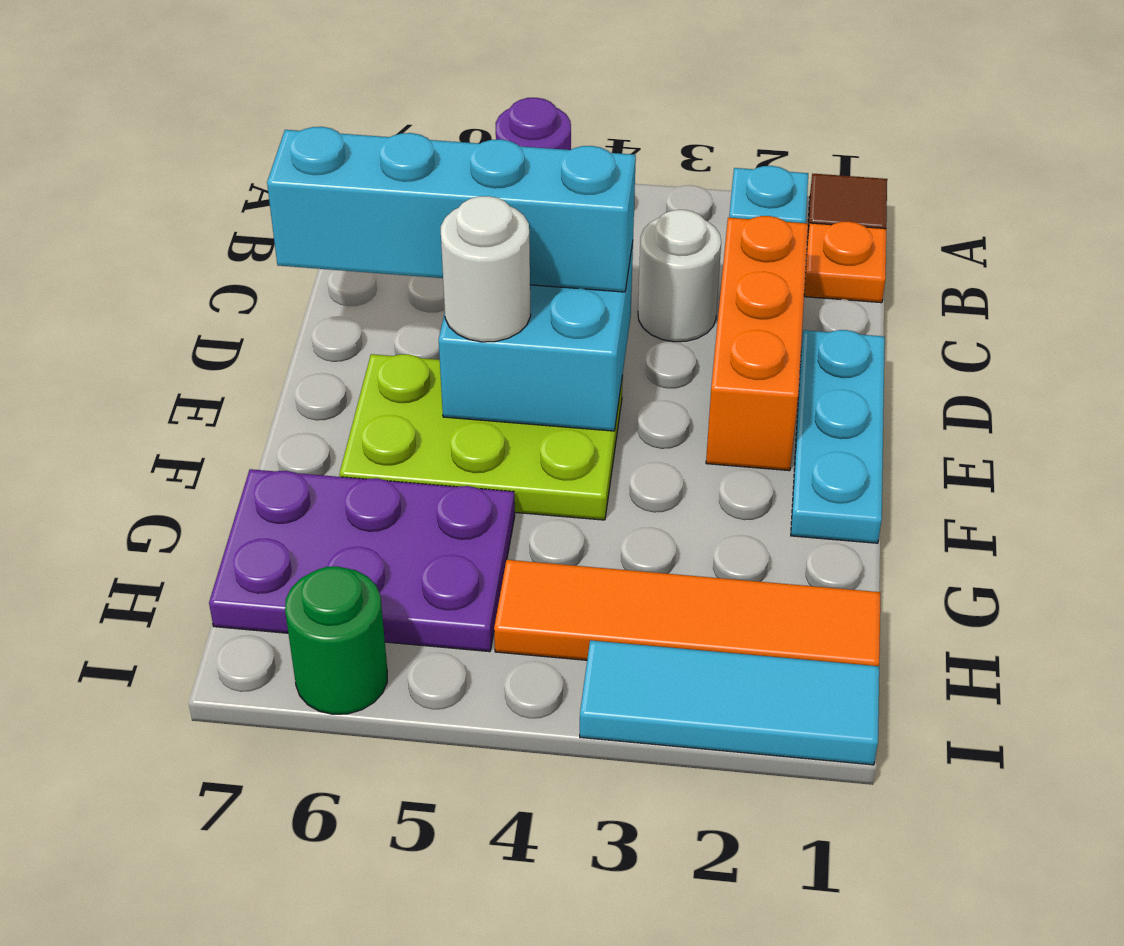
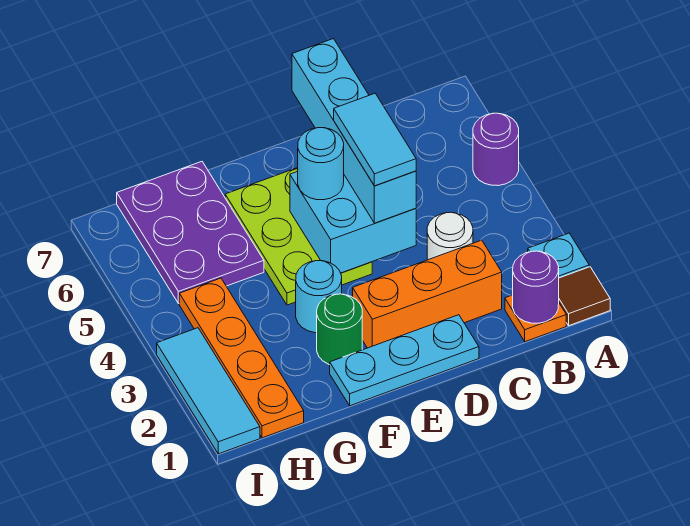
none -> purple 1x1 round brick [513,251,559,323]
none -> cyan 1x2 tile [334,93,416,186]
white 1x1 round brick [441,196,531,342] -> cyan 1x1 round brick [298,128,344,200]
none -> cyan 1x1 round brick [296,261,342,333]
orange 1x4 tile [494,560,881,666] -> orange 1x4 plate [179,278,304,438]
green 1x1 round brick [285,566,387,714] -> green 1x1 round brick moved to [317,294,362,365]

